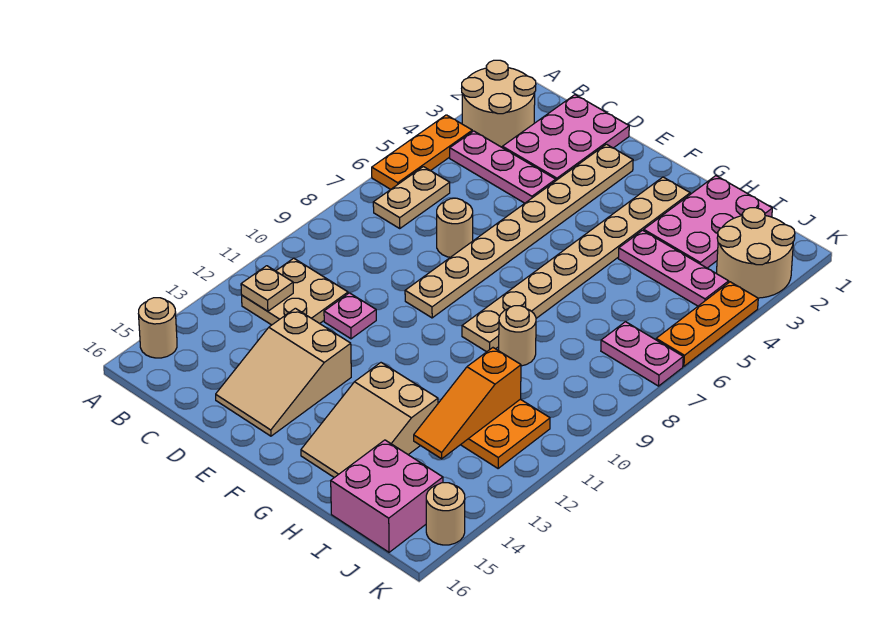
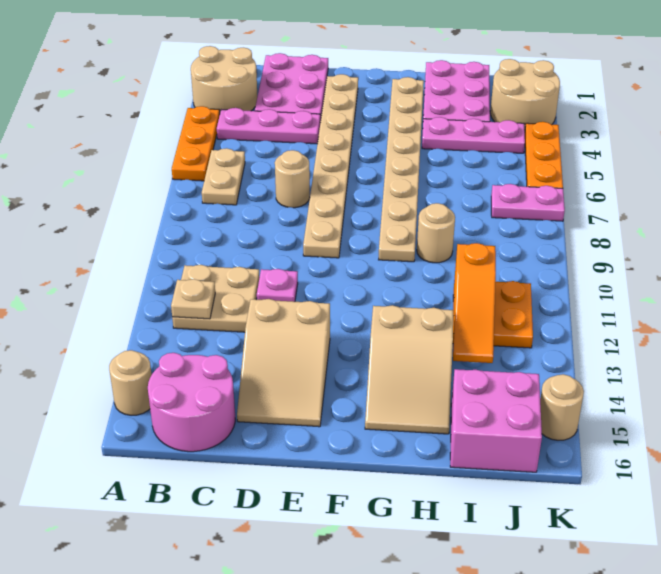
none -> pink 2x2 round brick [148,353,235,452]

